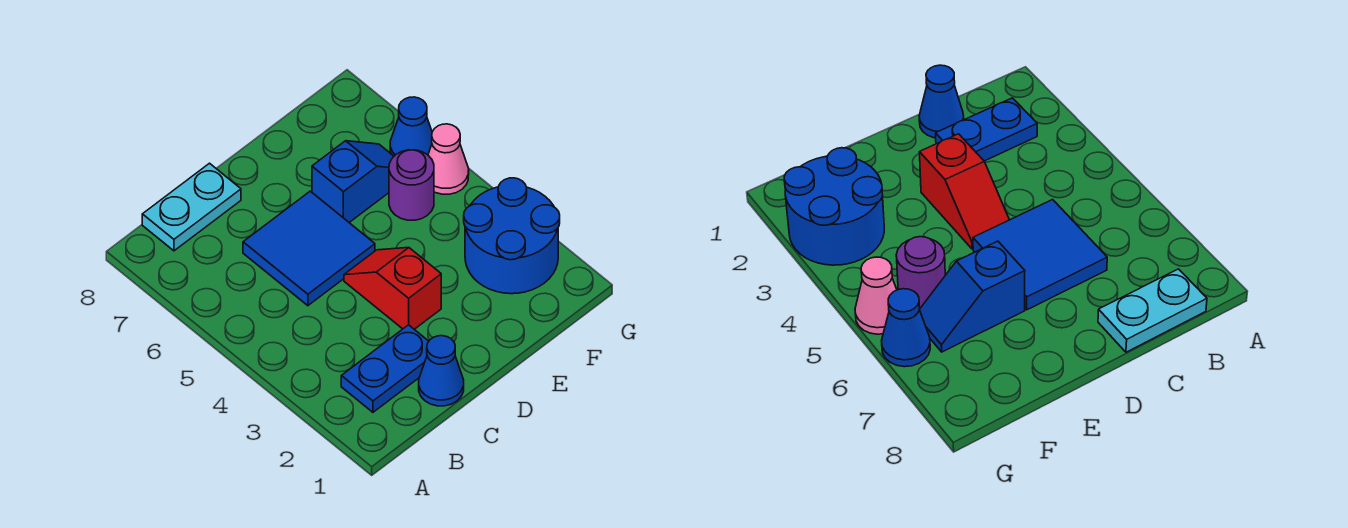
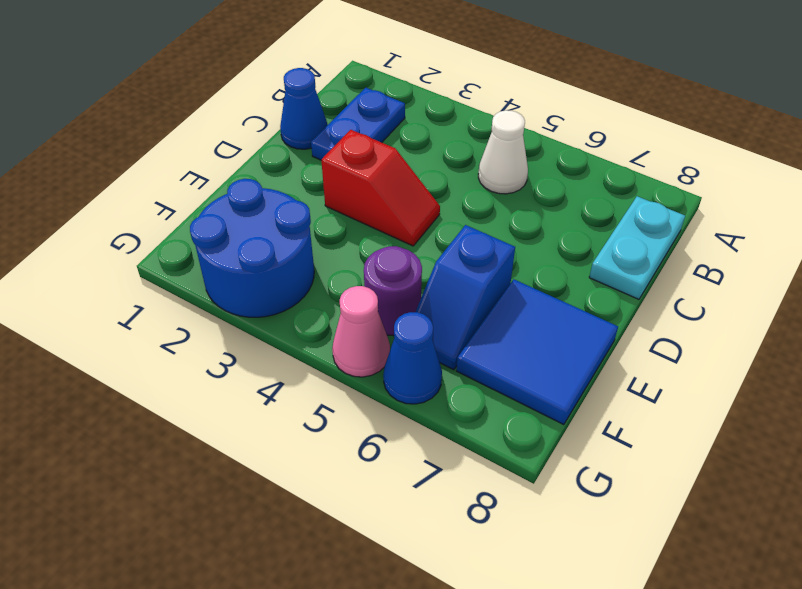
none -> white 1x1 cone [478,110,528,194]
blue 2x2 tile [243,191,375,306] -> blue 2x2 tile moved to [456,280,618,425]

